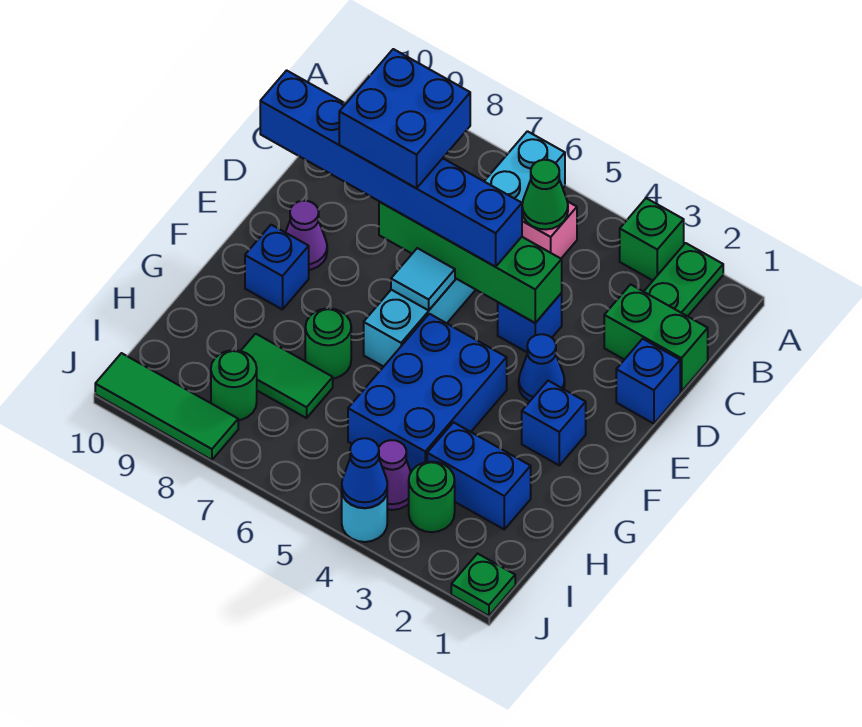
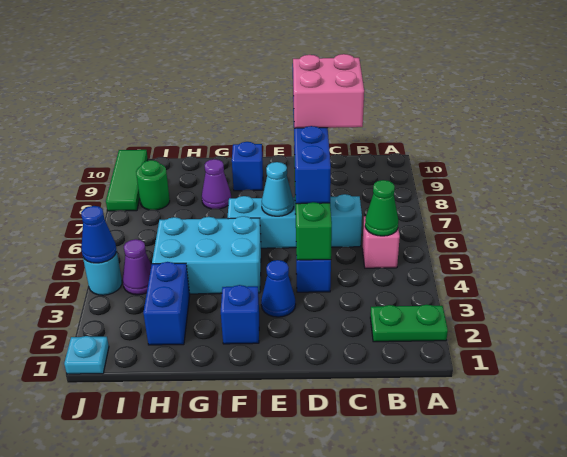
green 1x1 brick [620,198,684,280] -> none
cyan 1x6 brick [364,131,565,367] -> cyan 1x4 brick [228,194,362,248]
green 1x2 brick [604,284,708,392] -> none
blue 2x2 brick [339,49,470,188] -> pink 2x2 brick [293,54,364,128]
blue 1x1 brick [616,339,680,424] -> none
cyan 1x1 tile [391,248,455,310] -> cyan 1x1 cone [262,162,294,216]
purple 1x1 cone [286,201,327,270] -> purple 1x1 cone moved to [202,159,231,209]
blue 2x3 brick [348,314,507,472] -> cyan 2x3 brick [152,216,261,294]
green 1x1 round brick [305,308,351,378] -> none
green 1x2 tile [241,334,333,418] -> none
green 1x1 round brick [409,462,455,532] -> none
green 1x1 plate [451,554,515,616] -> cyan 1x1 plate [64,336,109,374]

